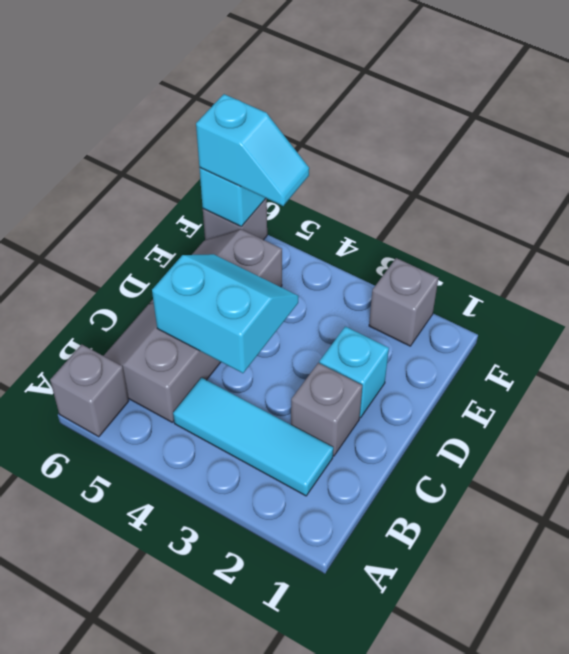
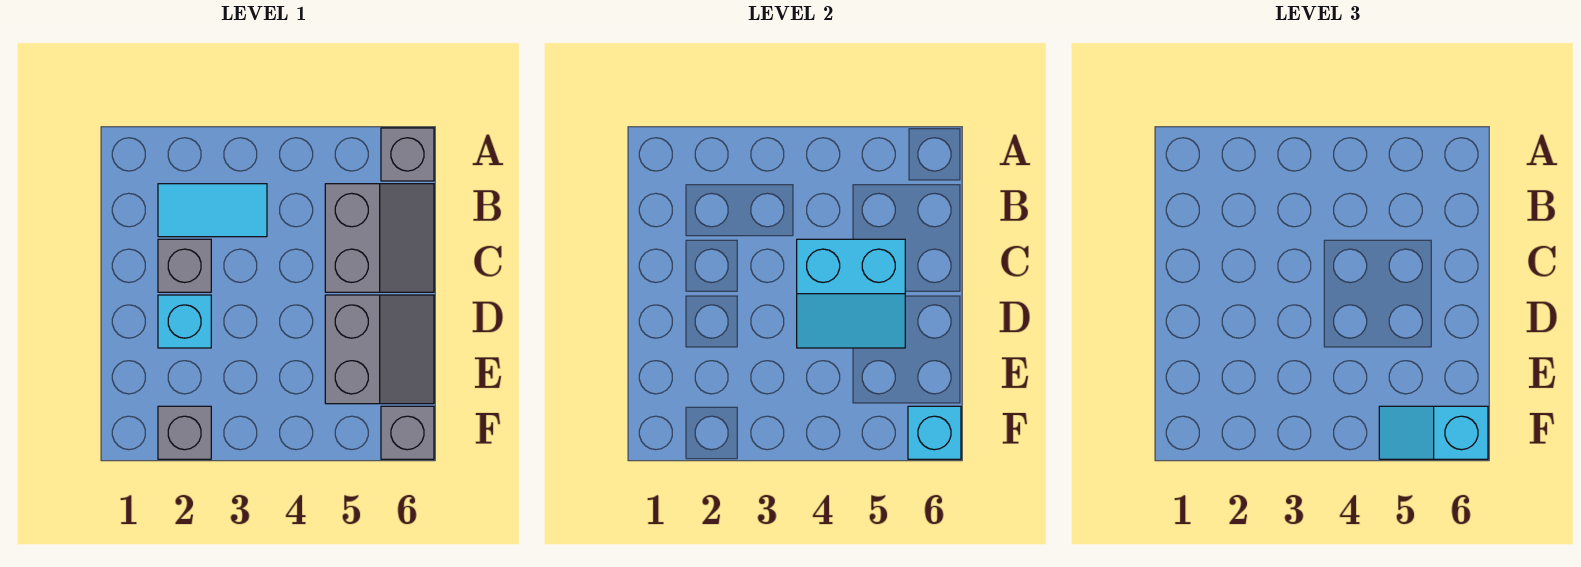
cyan 1x3 tile [173,378,333,496] -> cyan 1x2 tile [158,184,267,237]

